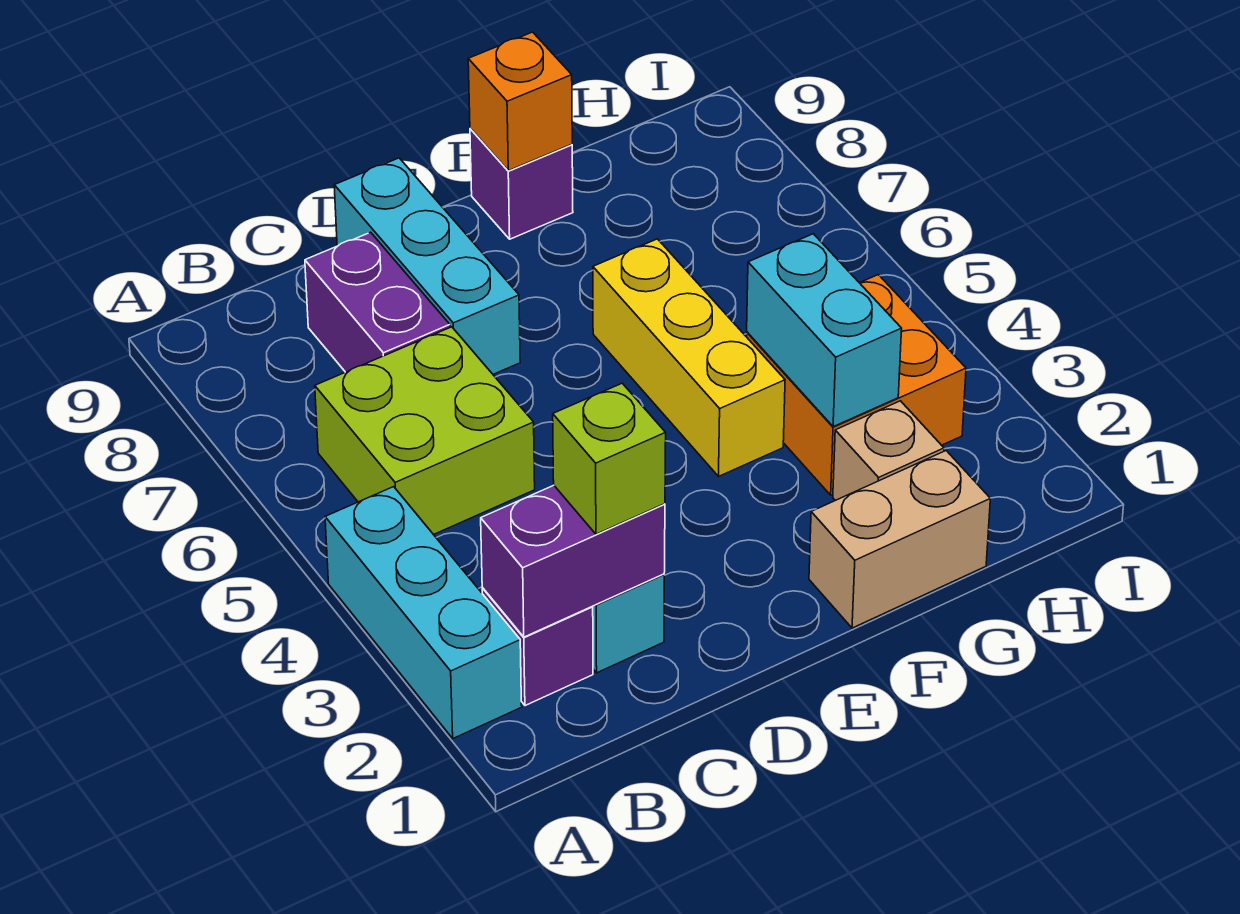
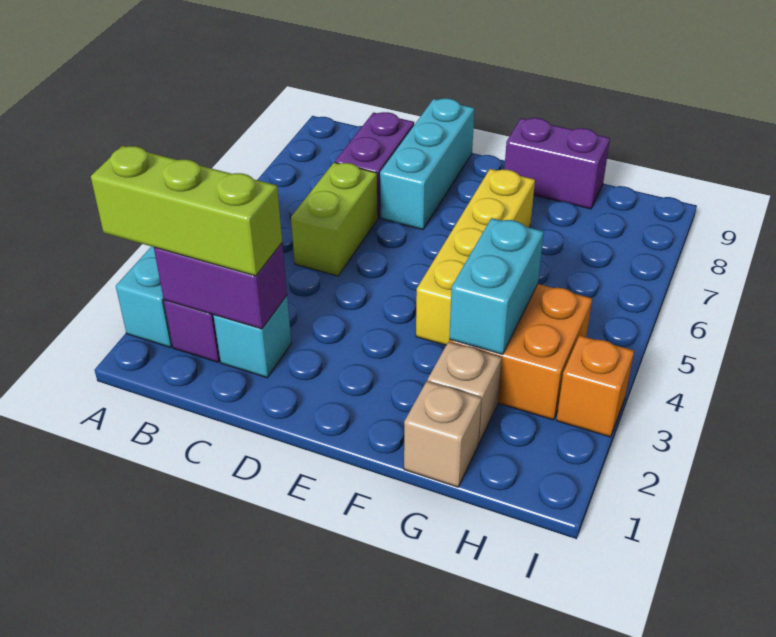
lime 2x2 brick [315,327,535,535] -> lime 1x2 brick [291,162,378,276]
lime 1x1 brick [553,383,666,534] -> lime 1x3 brick [91,146,282,276]
tan 1x2 brick [809,451,990,628] -> tan 1x1 brick [404,381,482,487]
yellow 1x3 brick [593,239,785,476] -> yellow 1x4 brick [416,169,535,345]
purple 1x1 brick [470,128,573,239] -> purple 1x2 brick [504,118,610,209]
orange 1x1 brick [468,32,572,171] -> orange 1x1 brick moved to [556,336,634,437]

